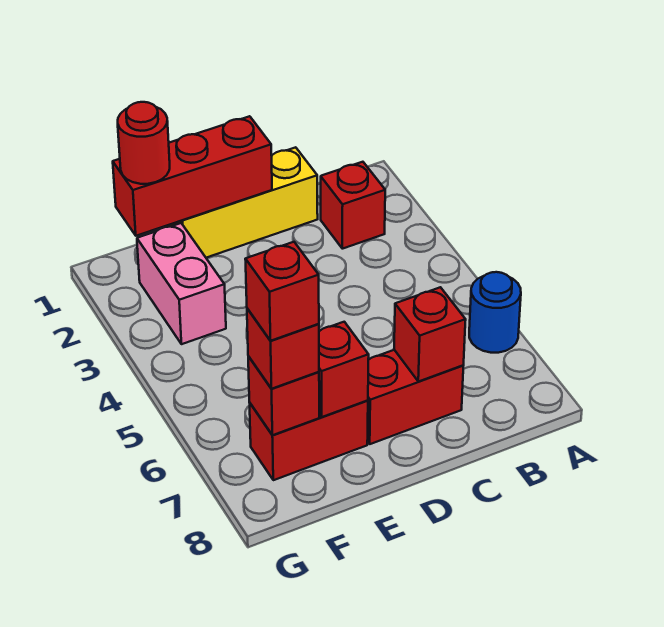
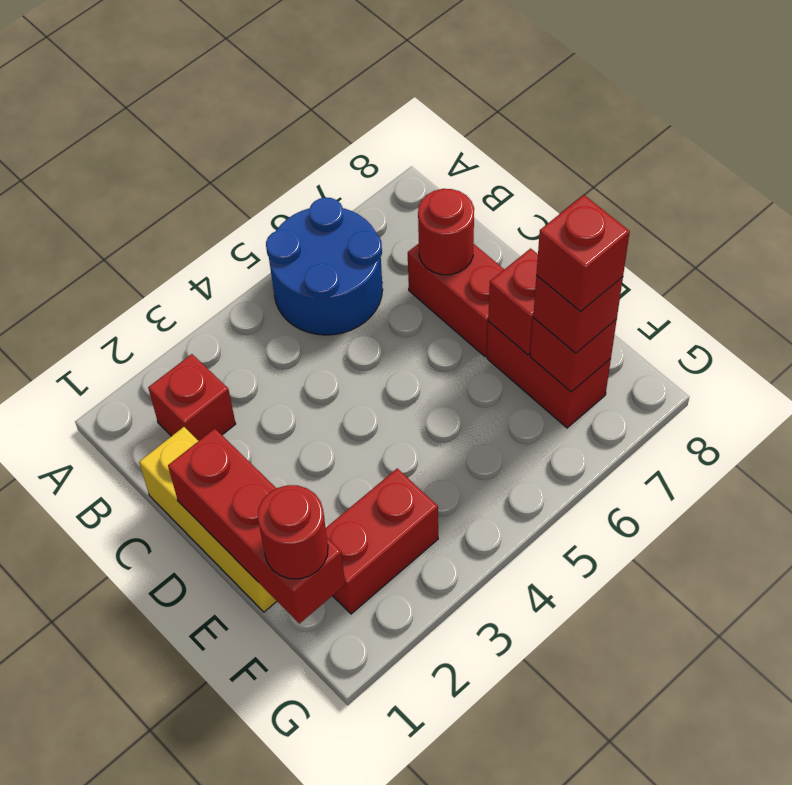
blue 1x1 round brick [469,272,521,353] -> blue 2x2 round brick [266,197,383,335]
red 1x1 brick [394,287,466,382] -> red 1x1 round brick [418,189,474,275]
pink 1x2 brick [137,223,226,344] -> red 1x2 brick [326,468,438,614]

